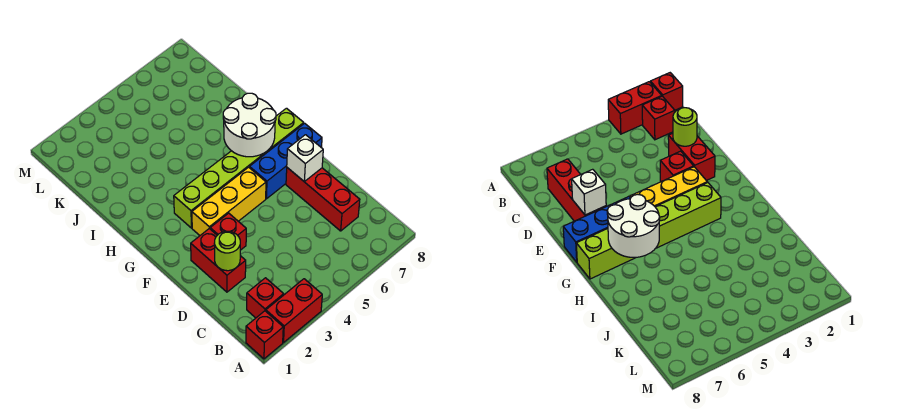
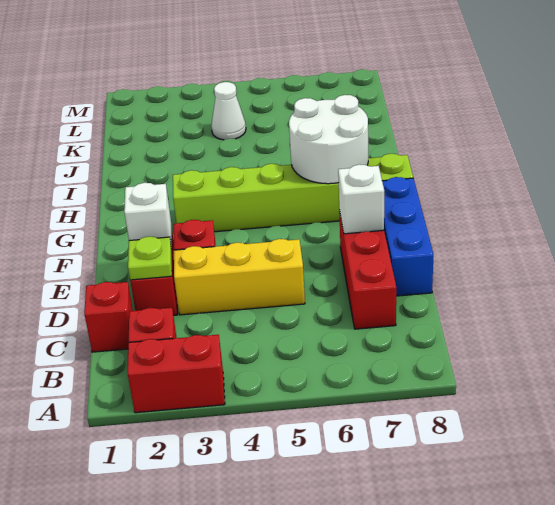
red 1x1 brick [246,311,283,359] -> red 1x1 brick moved to [84,282,133,352]
lime 1x1 round brick [214,231,240,271] -> lime 1x1 plate [128,236,172,280]
none -> white 1x1 brick [124,183,172,248]
yellow 1x3 brick [192,167,266,235] -> yellow 1x3 brick moved to [174,239,305,315]
blue 1x3 brick [249,123,322,199] -> blue 1x3 brick turned to [382,177,433,296]
none -> white 1x1 cone [211,82,246,140]

